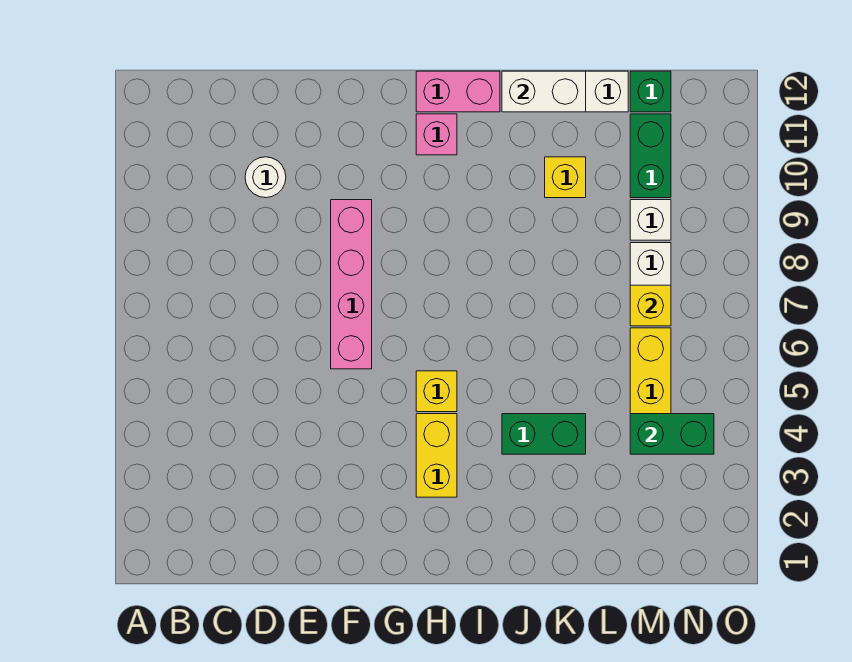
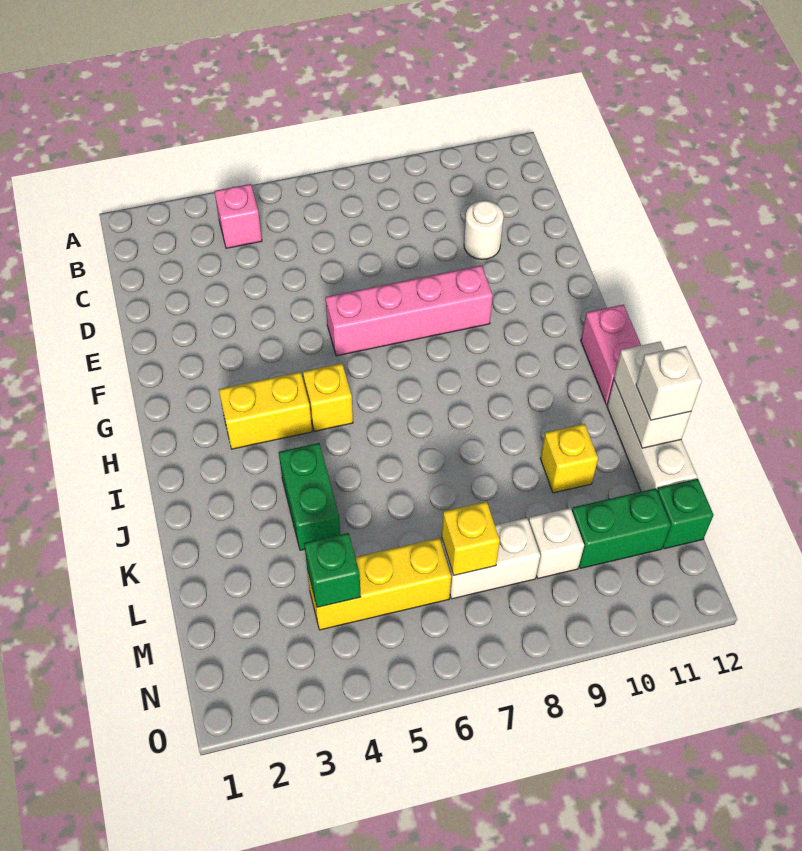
pink 1x1 brick [416,114,457,155] -> pink 1x1 brick moved to [214,184,262,248]
none -> white 1x1 brick [636,346,702,420]
green 1x2 brick [630,414,714,454] -> green 1x1 brick [304,533,361,607]

